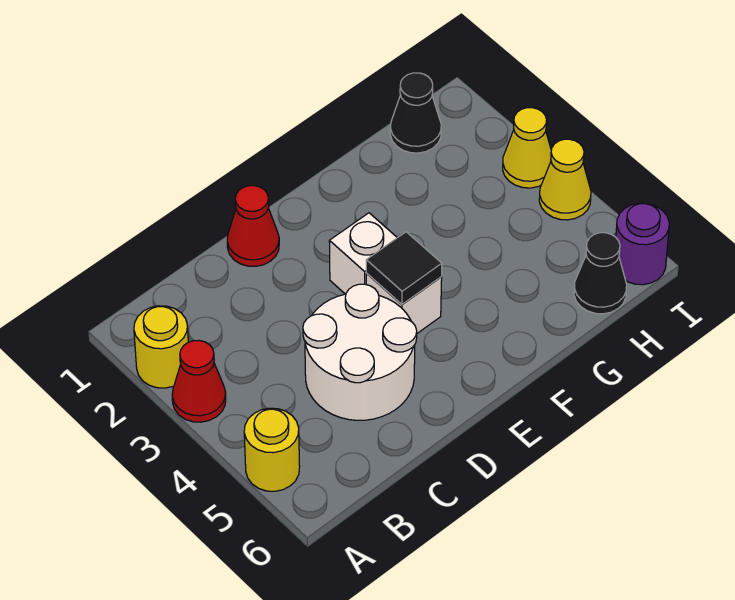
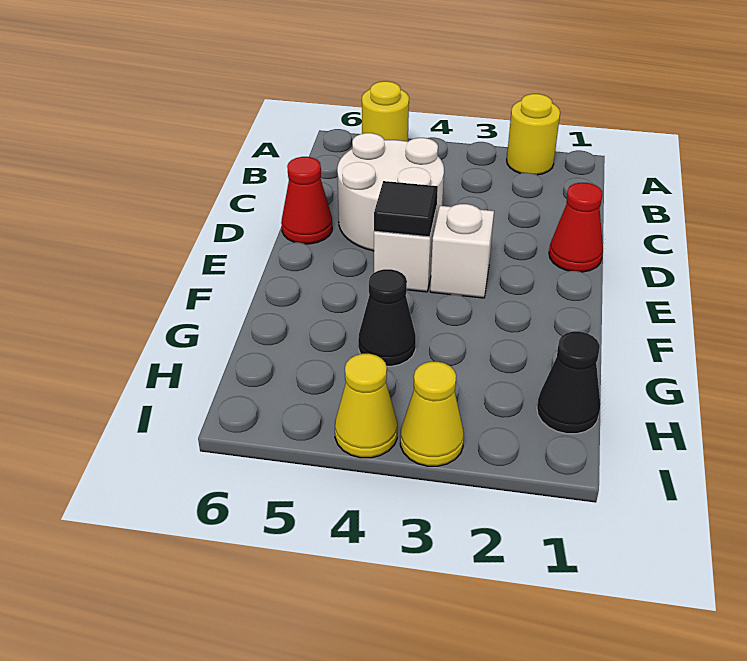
red 1x1 cone [172,340,226,422] -> red 1x1 cone moved to [281,157,332,244]
black 1x1 cone [574,233,627,314] -> black 1x1 cone moved to [358,269,416,366]
purple 1x1 round brick [616,203,669,285] -> none

